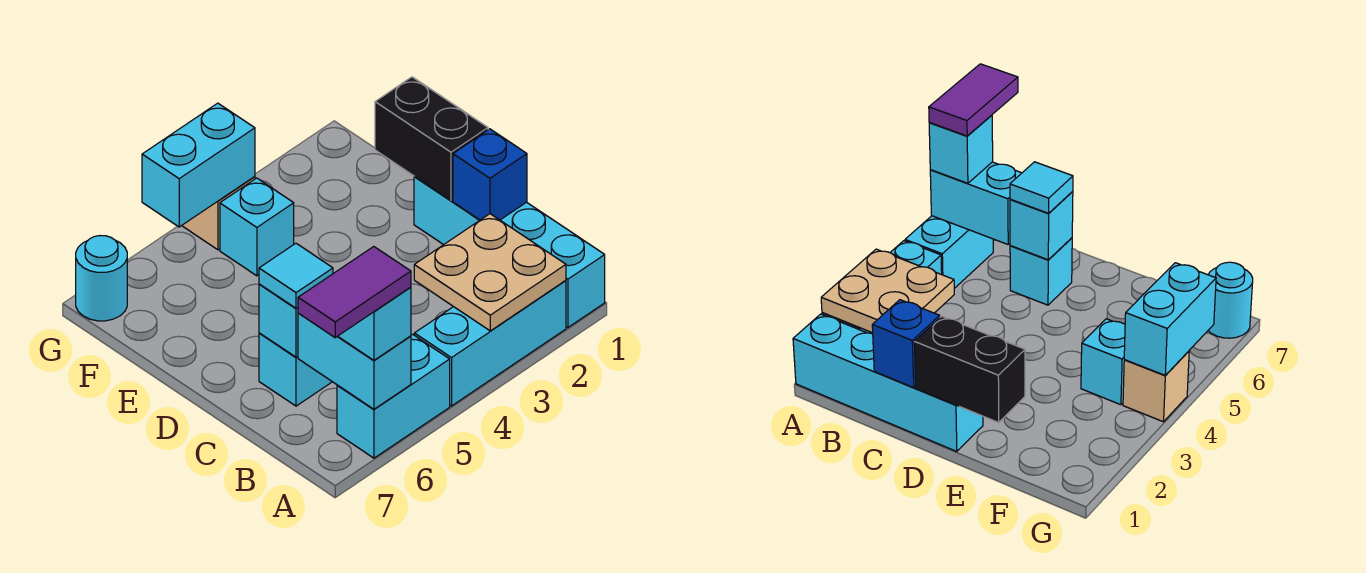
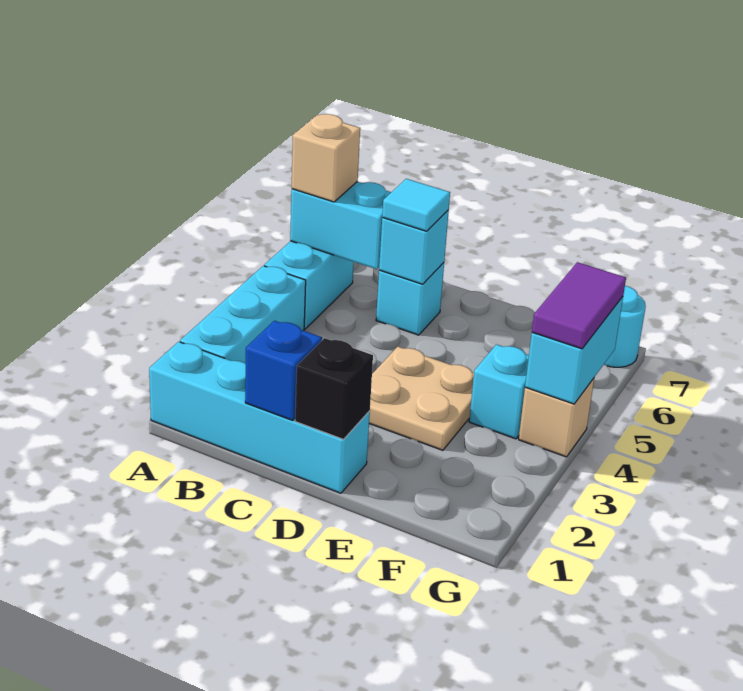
tan 2x2 plate [414,214,566,331] -> tan 2x2 plate moved to [369,347,474,450]
cyan 1x1 brick [338,287,411,360] -> tan 1x1 brick [292,114,360,202]
purple 1x2 tile [298,247,411,338] -> purple 1x2 tile moved to [532,262,626,349]
black 1x2 brick [375,77,488,201] -> black 1x1 brick [295,338,373,439]

